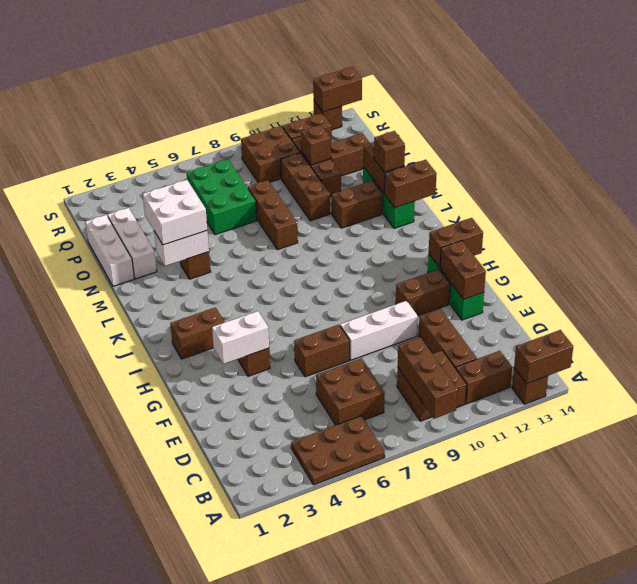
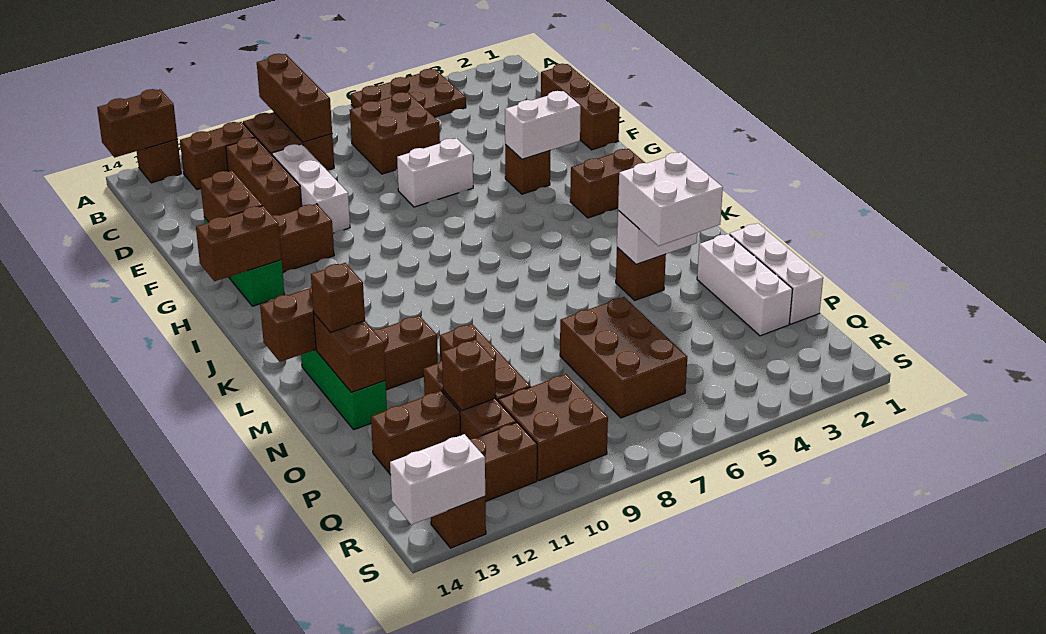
brown 1x2 brick [294,325,350,377] -> white 1x2 brick [397,138,473,207]
white 1x3 brick [340,301,418,360] -> white 1x3 brick turned to [272,144,350,233]
brown 1x3 brick [248,180,298,250] -> brown 1x3 brick moved to [541,64,620,150]
green 2x3 brick [187,159,257,235] -> brown 2x3 brick [560,297,687,418]
brown 1x2 brick [313,67,362,112] -> white 1x2 brick [390,434,485,525]

